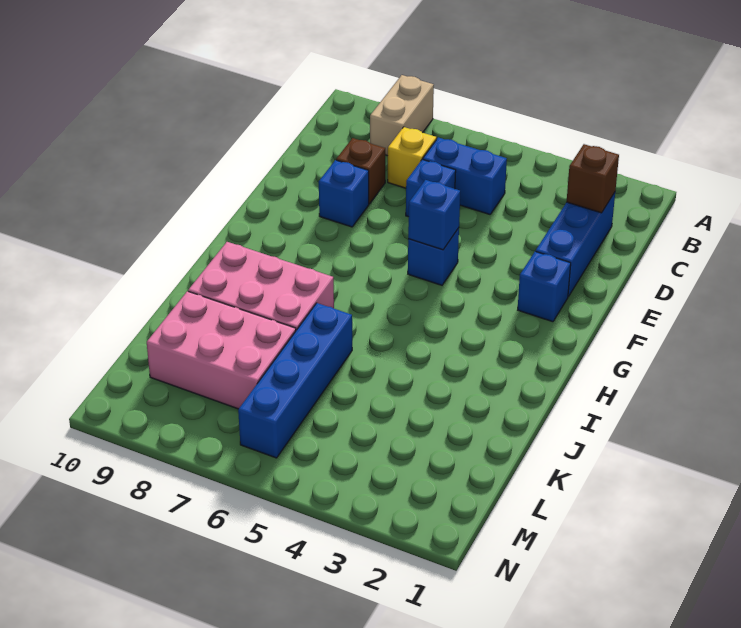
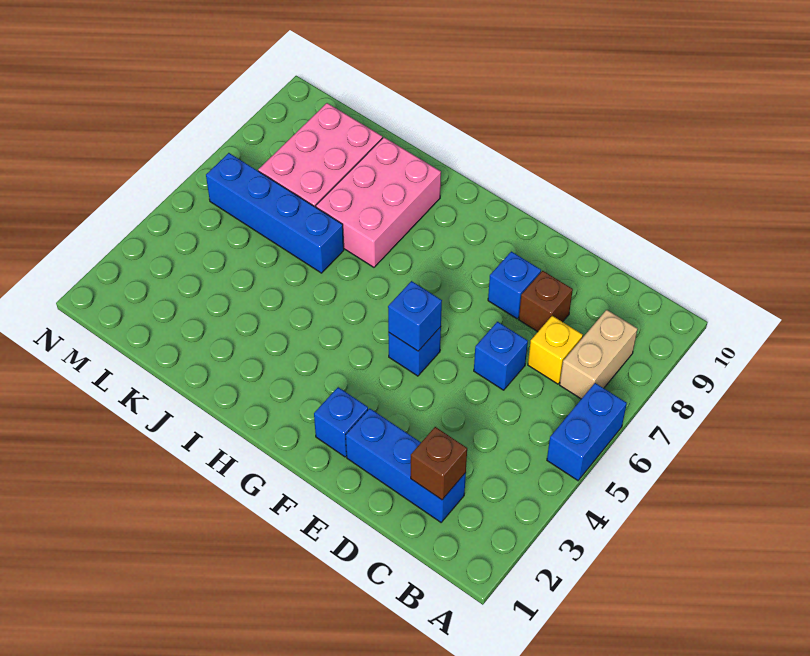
tan 1x2 brick [370,75,434,156] -> tan 1x2 brick turned to [560,310,637,399]
blue 1x2 brick [423,137,507,214] -> blue 1x2 brick moved to [547,383,627,480]

